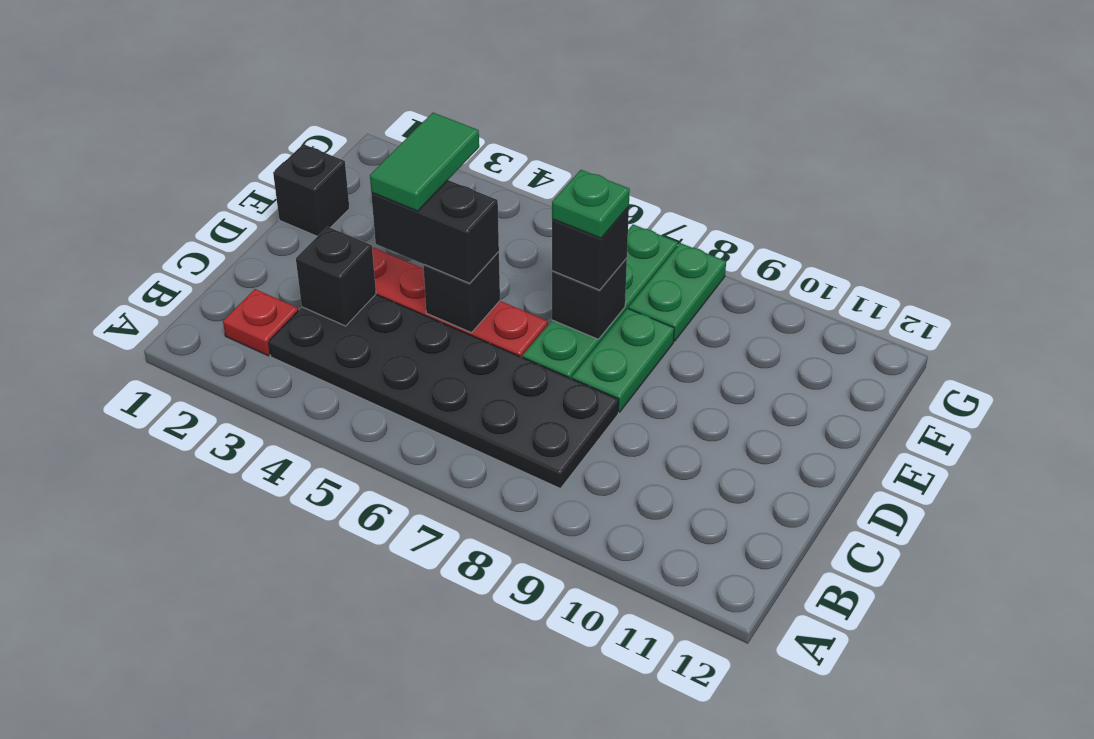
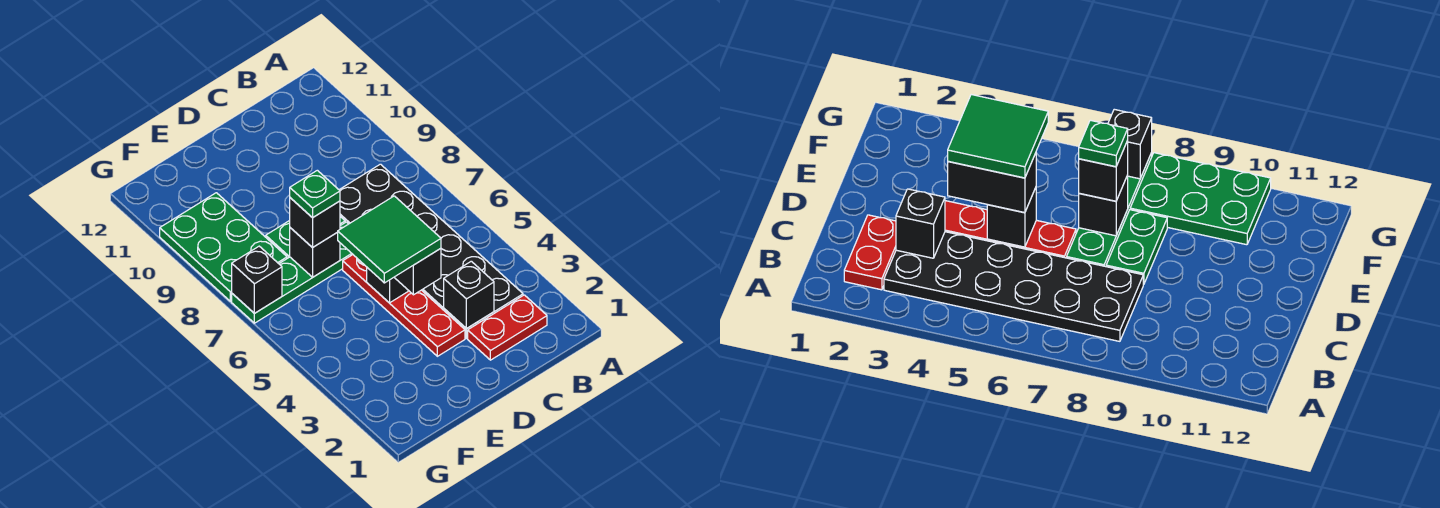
red 1x1 plate [223,289,298,356] -> red 1x2 plate [468,295,547,360]
green 1x2 tile [370,113,479,211] -> green 2x2 tile [338,196,441,283]
black 1x1 brick [273,144,349,236] -> black 1x1 brick moved to [232,246,282,313]
green 1x2 plate [629,243,726,341] -> green 2x3 plate [160,193,287,301]

